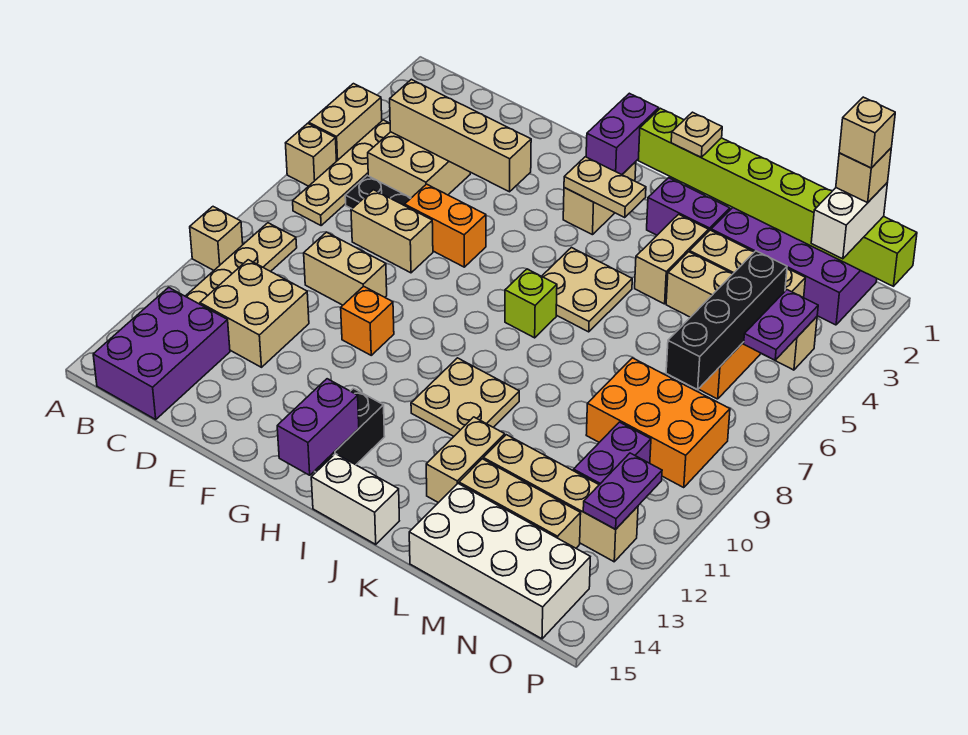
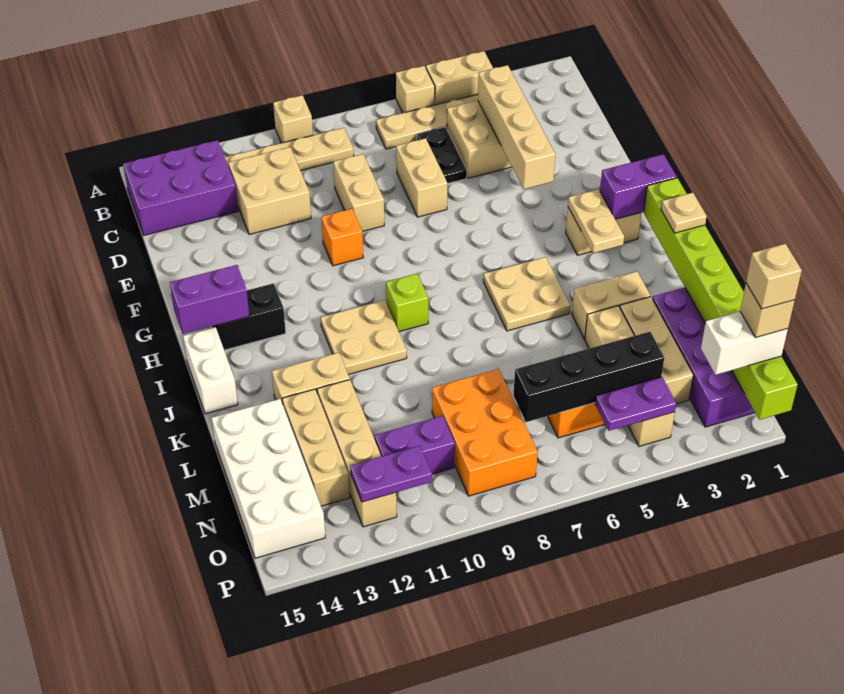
orange 1x2 brick [405,184,486,267] -> none
lime 1x1 brick [505,269,557,338] -> lime 1x1 brick moved to [386,274,428,332]
purple 1x2 brick [647,178,730,235] -> none

